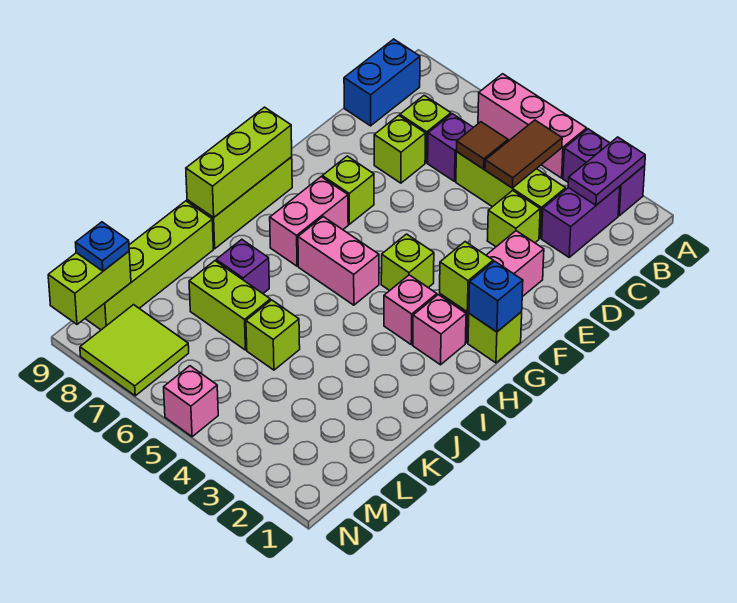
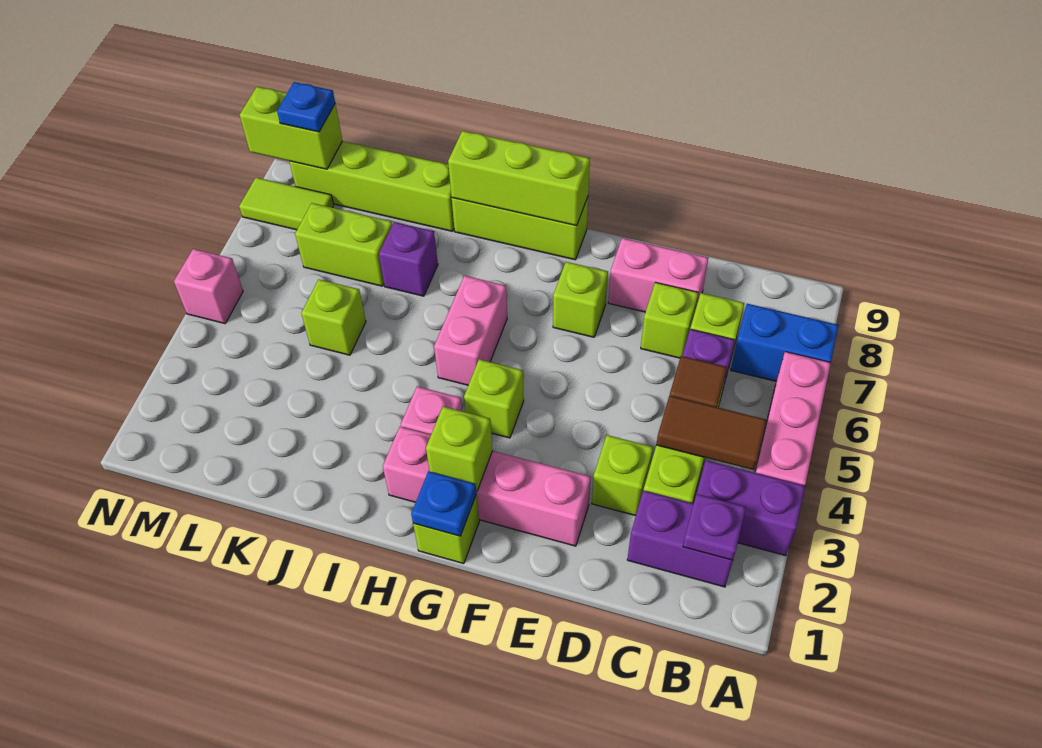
purple 1x2 brick [563,129,645,216] -> purple 1x2 brick turned to [697,460,805,556]
purple 1x2 plate [568,137,645,205] -> purple 1x1 plate [683,494,746,560]
blue 1x2 brick [344,39,420,126] -> blue 1x2 brick moved to [731,304,839,381]
blue 1x1 brick [469,261,523,332] -> blue 1x1 plate [411,471,476,536]
pink 1x2 brick [270,177,348,266] -> pink 1x2 brick moved to [608,238,708,312]
lime 1x2 brick [189,261,270,350] -> lime 1x2 brick turned to [295,203,393,286]
lime 2x2 tile [80,305,189,396] -> lime 1x2 tile [239,178,334,230]

